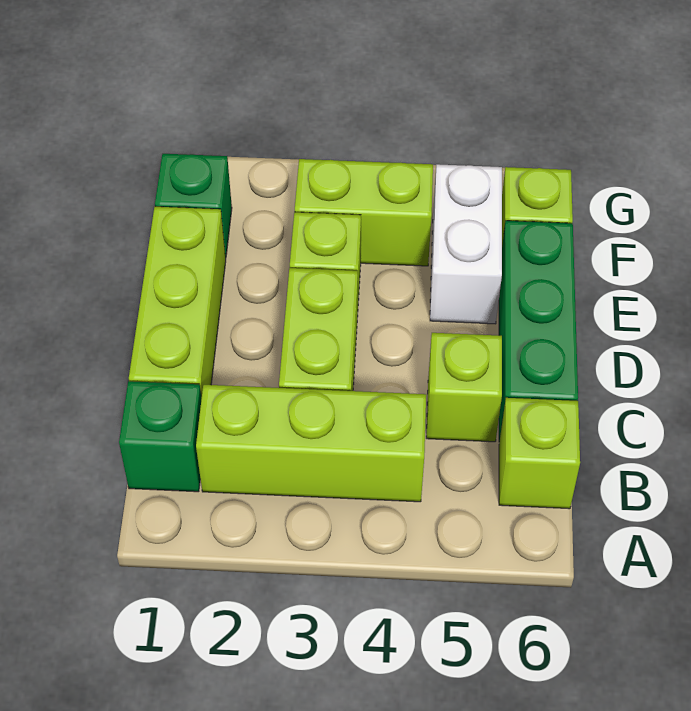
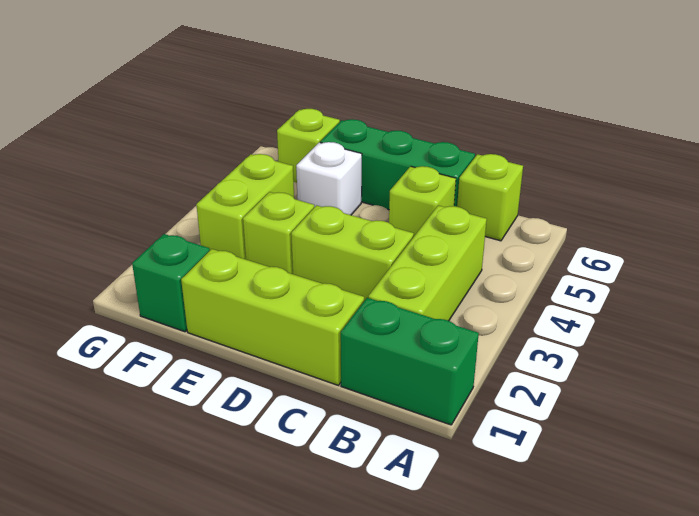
green 1x1 brick [119,381,202,492] -> green 1x2 brick [341,298,479,425]
white 1x2 brick [430,164,502,324] -> white 1x1 brick [296,142,362,215]

